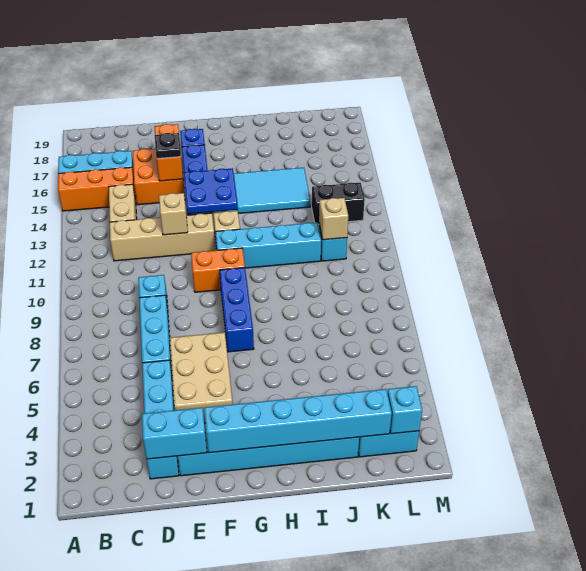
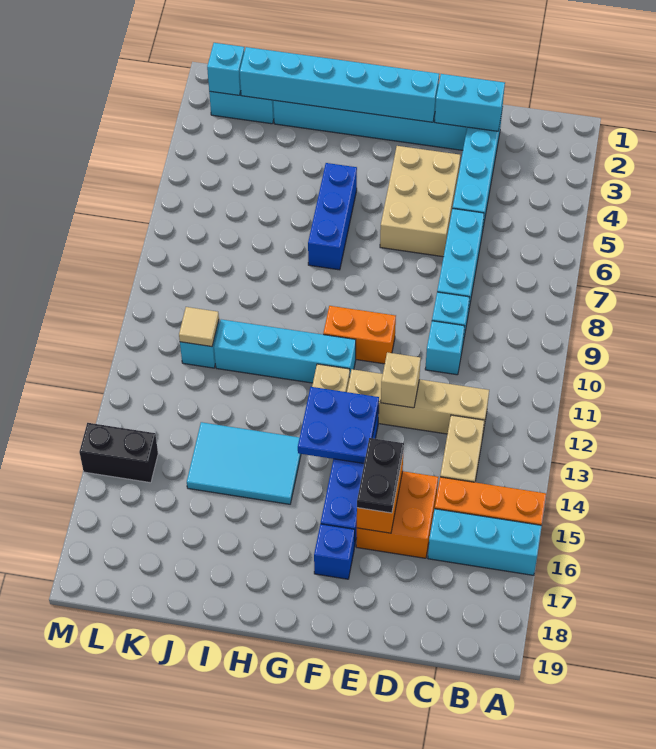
none -> cyan 1x1 brick [425,321,464,375]
black 1x1 plate [155,133,181,159] -> black 1x2 plate [357,438,404,513]
blue 1x3 brick [220,268,254,352] -> blue 1x3 brick moved to [308,163,357,270]
tan 1x1 brick [319,198,348,240] -> tan 1x1 tile [179,307,219,347]
black 1x2 brick [312,183,365,224] -> black 1x2 brick moved to [79,423,158,483]

